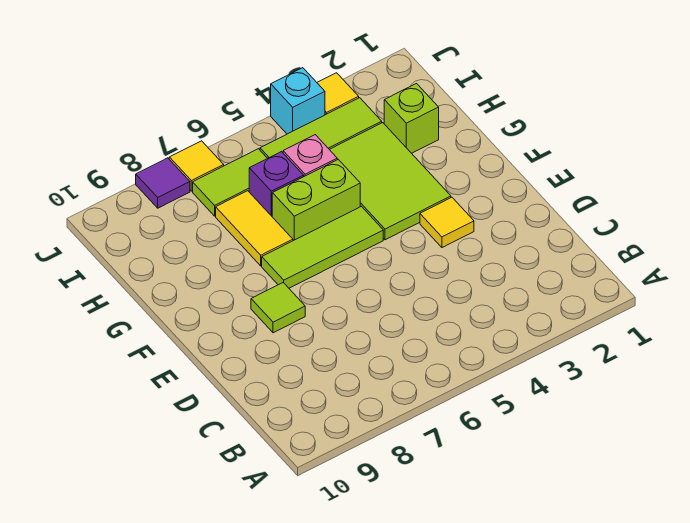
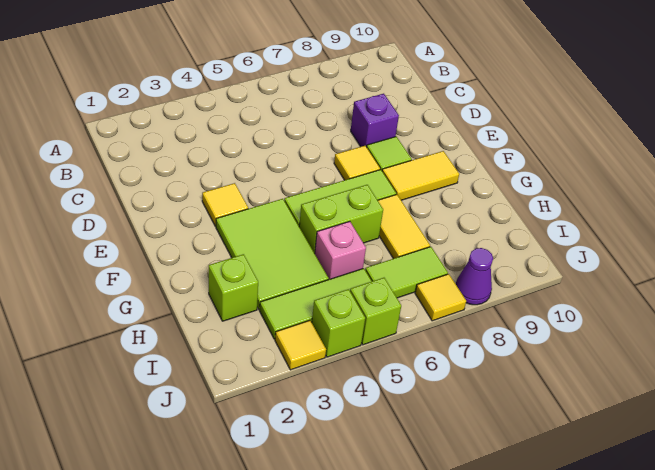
none -> yellow 1x1 tile [334,146,380,180]
none -> yellow 1x2 tile [382,151,459,200]
purple 1x1 brick [249,152,304,216] -> purple 1x1 brick moved to [351,94,399,147]
cyan 1x1 brick [271,68,325,134] -> lime 1x1 brick [312,289,365,357]
none -> lime 1x1 brick [350,278,401,345]
purple 1x1 tile [136,158,190,208] -> purple 1x1 cone [456,248,493,305]

